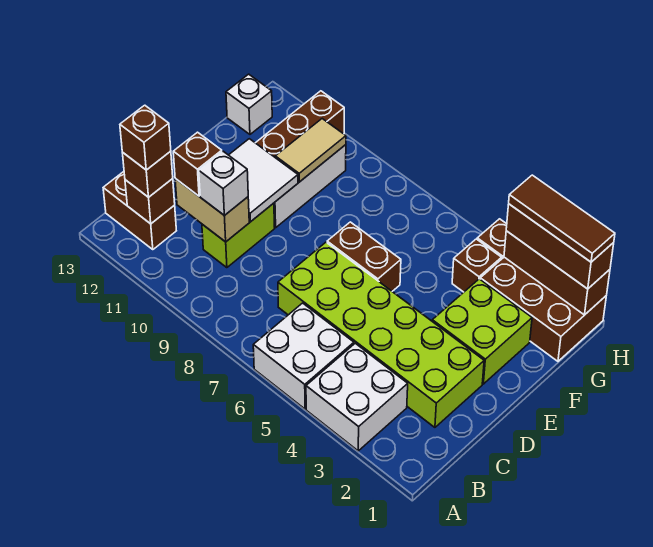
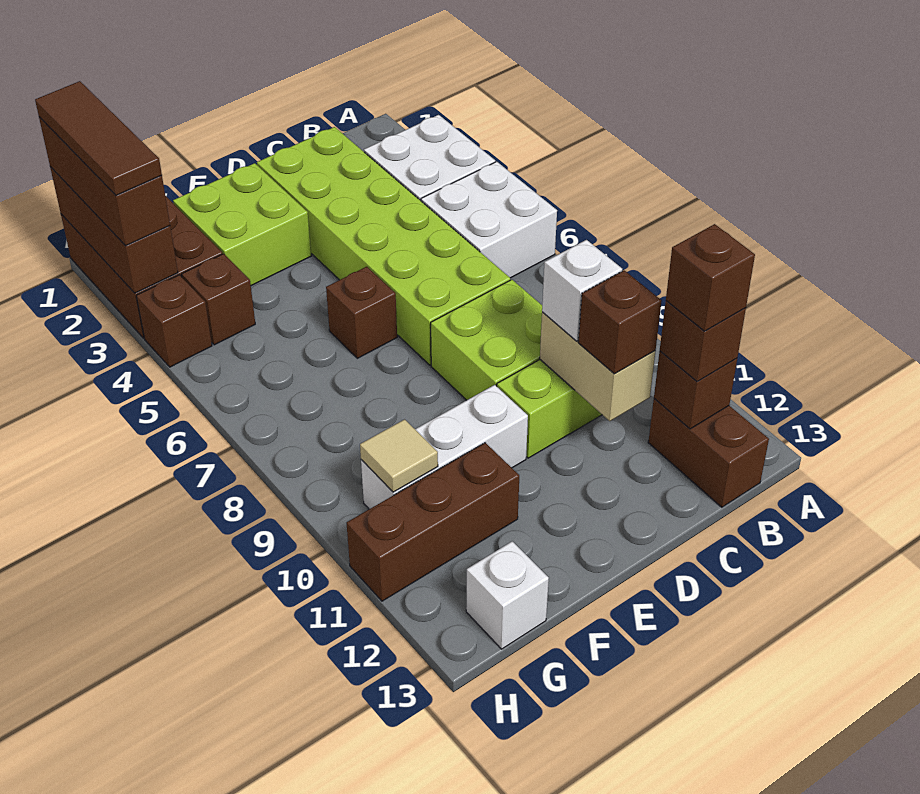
none -> lime 2x2 brick [431,280,542,400]
white 2x2 tile [229,139,298,222] -> none
brown 1x2 brick [327,222,401,291] -> brown 1x1 brick [326,267,397,358]
tan 1x2 tile [275,119,346,182] -> tan 1x1 tile [360,419,438,492]

